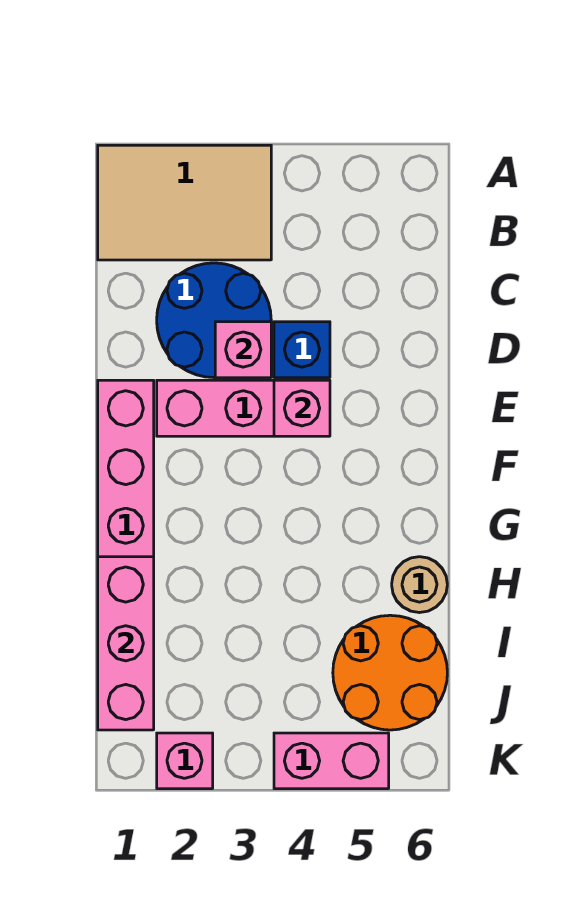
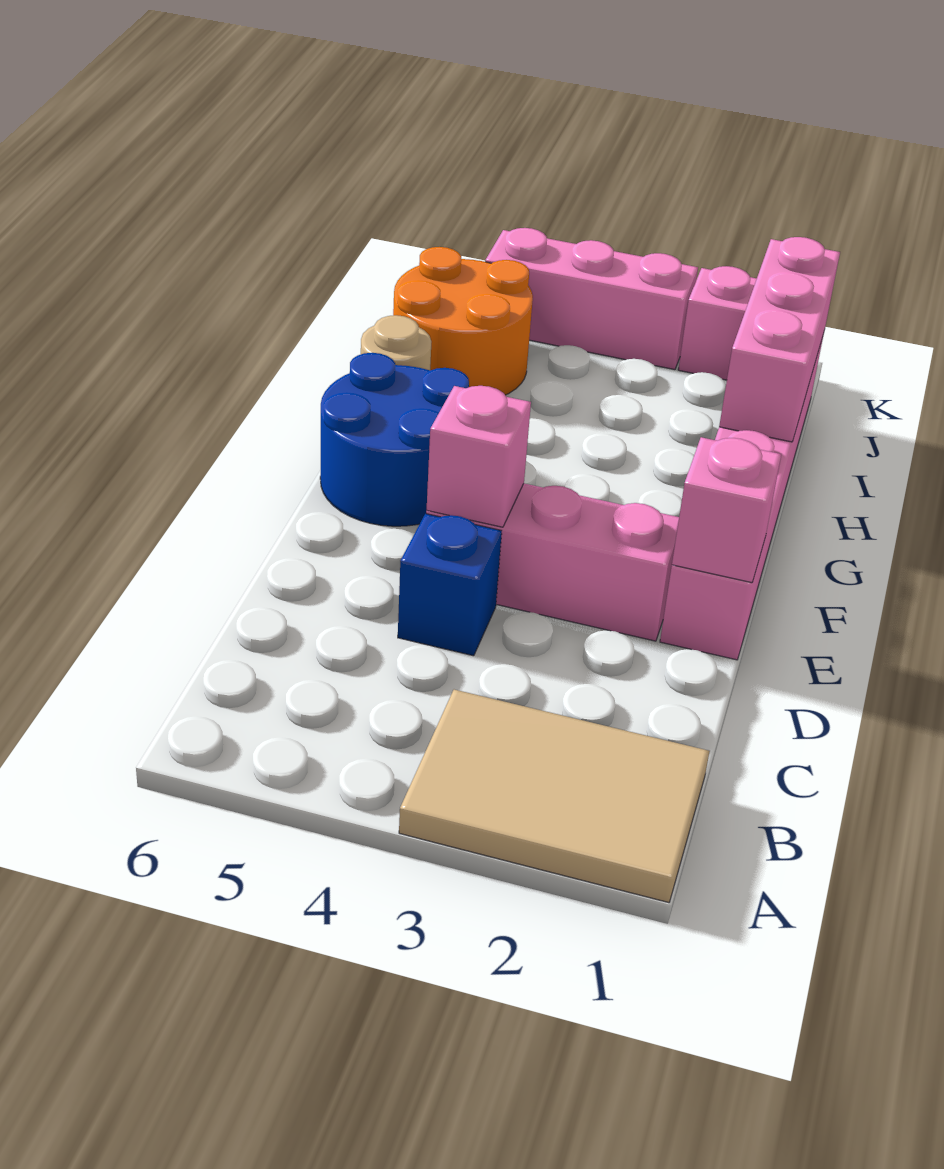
blue 2x2 round brick [157,263,271,378] -> blue 2x2 round brick moved to [320,353,469,526]
pink 1x1 brick [215,322,271,378] -> pink 1x1 brick moved to [672,437,781,583]
pink 1x2 brick [274,733,389,789] -> pink 1x3 brick [485,228,698,370]

